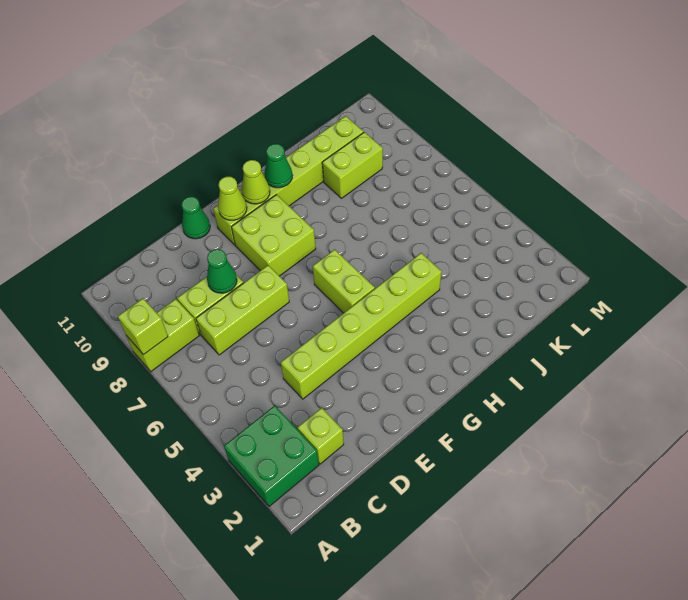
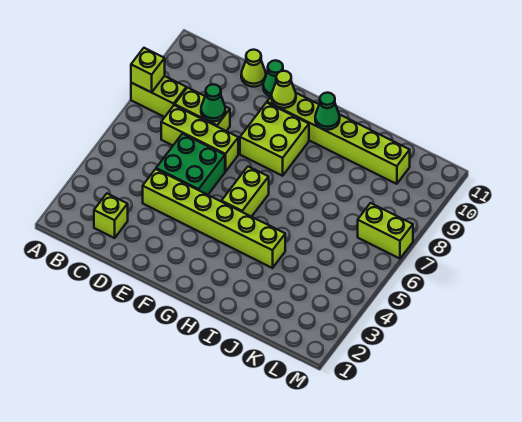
green 2x2 brick [224,406,319,506] -> green 2x2 brick moved to [156,134,225,195]
lime 1x1 cone [241,160,270,204] -> lime 1x1 cone moved to [241,50,266,87]
lime 1x2 brick [322,132,383,198] -> lime 1x2 brick moved to [358,203,413,259]

